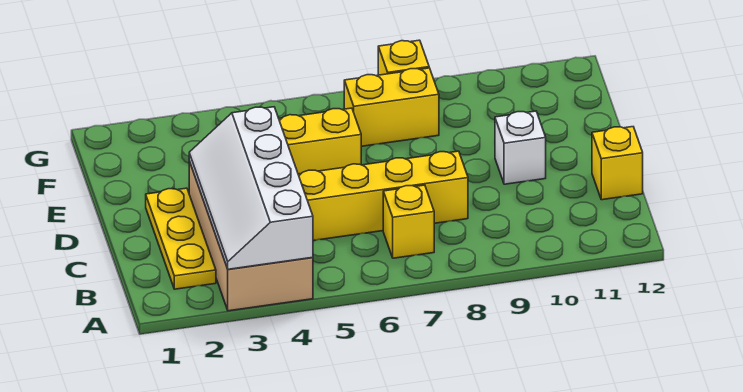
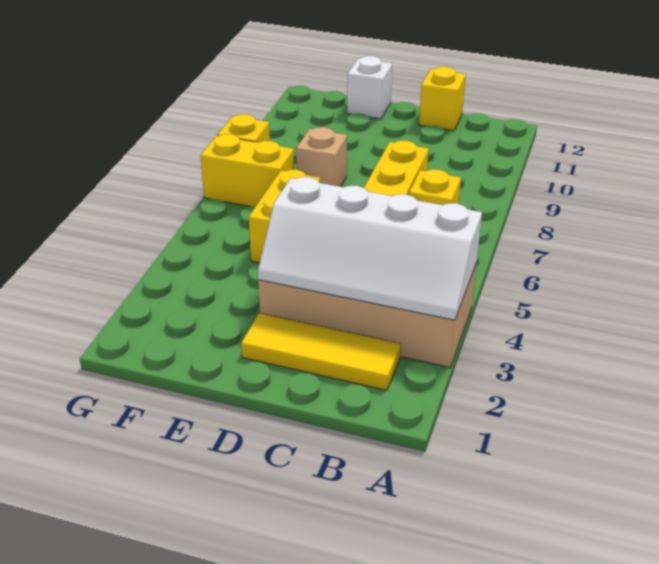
yellow 1x3 plate [146,188,216,289] -> yellow 1x3 tile [241,313,401,390]
white 1x1 brick [495,111,546,184] -> white 1x1 brick moved to [347,56,392,119]
none -> tan 1x1 brick [296,127,347,187]
yellow 1x2 brick [344,68,439,146] -> yellow 1x2 brick turned to [201,134,294,207]

